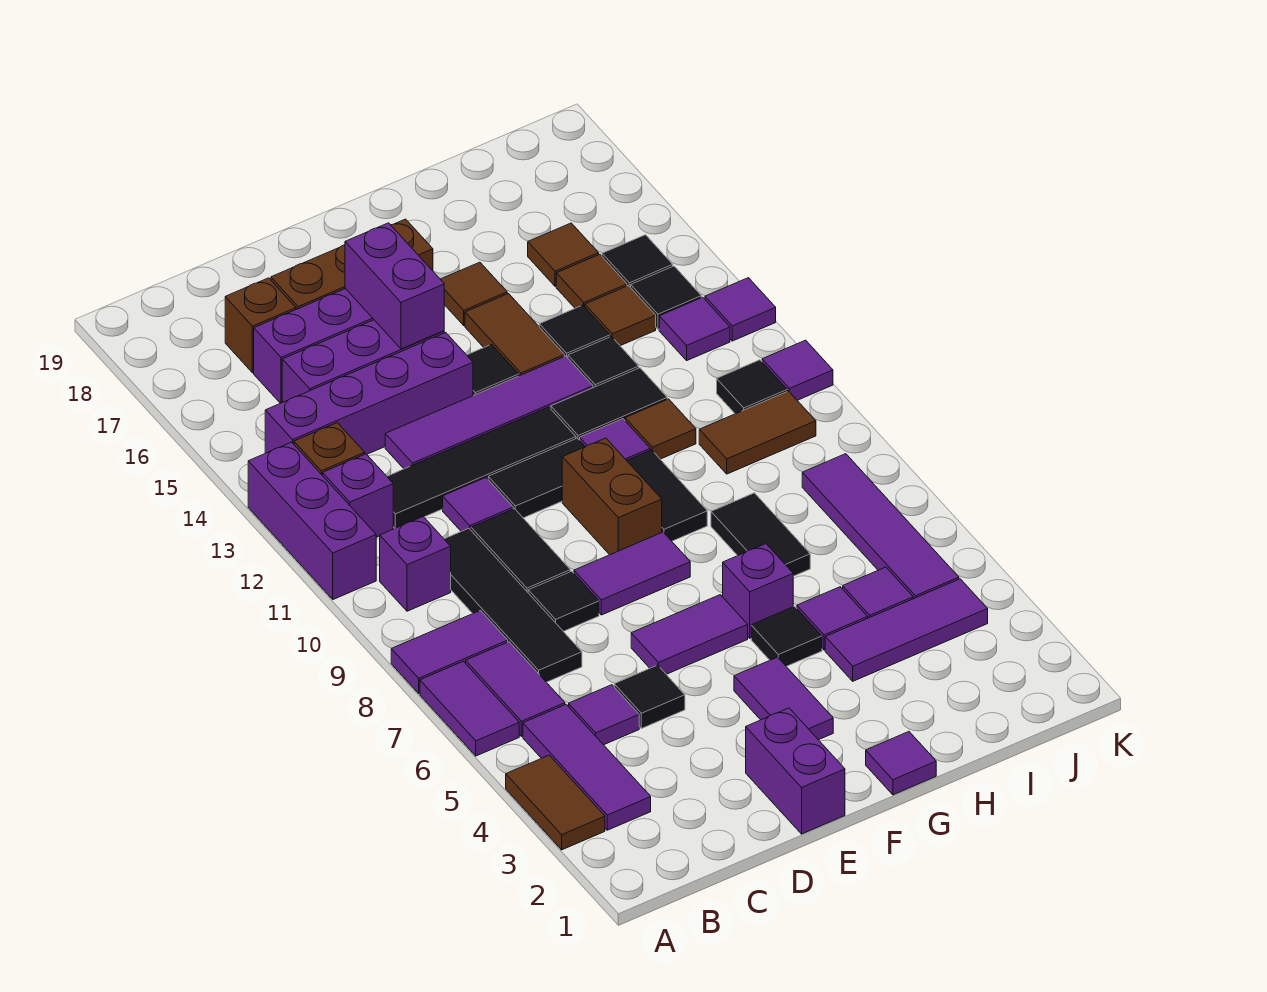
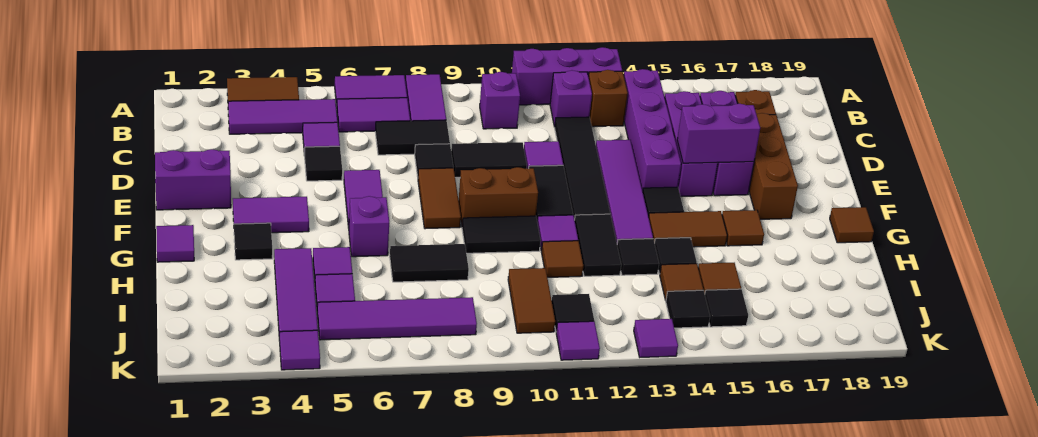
black 1x4 tile [444,528,582,682] -> black 1x2 tile [375,120,450,155]
purple 1x2 tile [574,532,690,615] -> brown 1x2 tile [418,168,461,229]
black 1x1 tile [751,606,822,666] -> black 1x1 tile moved to [234,223,272,260]
brown 1x1 tile [528,223,599,286] -> brown 1x1 tile moved to [830,207,874,243]
purple 1x1 tile [659,297,730,360] -> purple 1x1 tile moved to [280,330,320,370]

